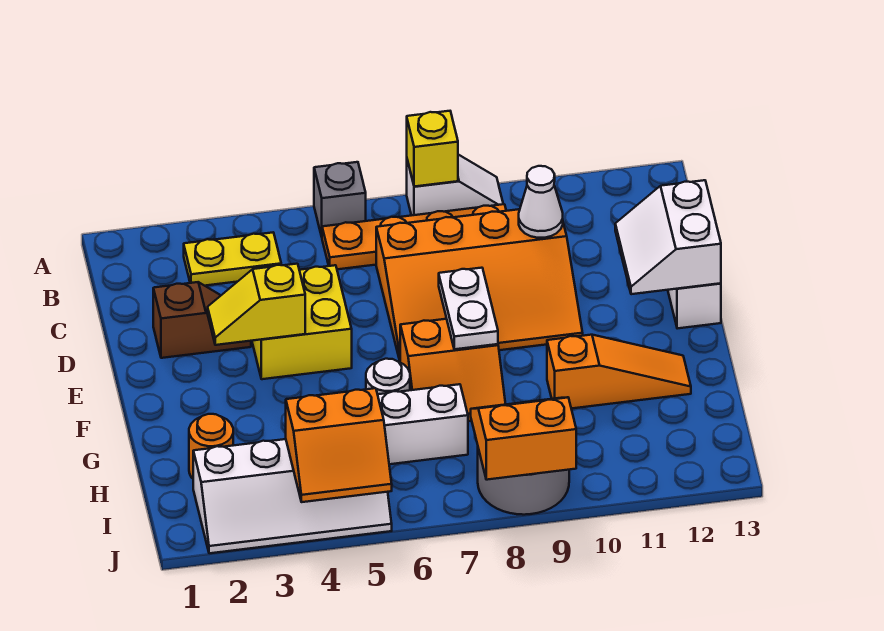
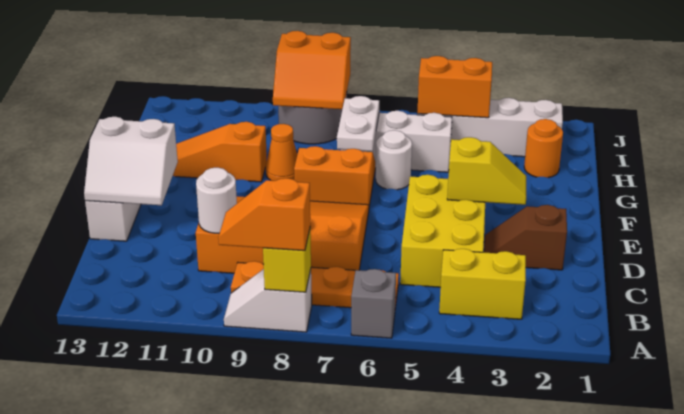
none -> orange 1x2 slope [218,178,310,251]
yellow 1x2 plate [184,233,281,286] -> yellow 1x2 brick [439,249,526,319]
white 1x1 cone [519,166,563,238] -> white 1x1 round brick [196,168,237,233]
yellow 2x2 brick [252,265,352,379] -> yellow 2x3 brick [400,175,485,287]
white 2x2 slope [615,180,721,294] -> white 2x2 slope turned to [84,117,178,205]
white 1x2 plate [439,268,498,349] -> white 1x2 plate moved to [337,96,379,151]
none -> orange 1x1 cone [266,124,297,181]

